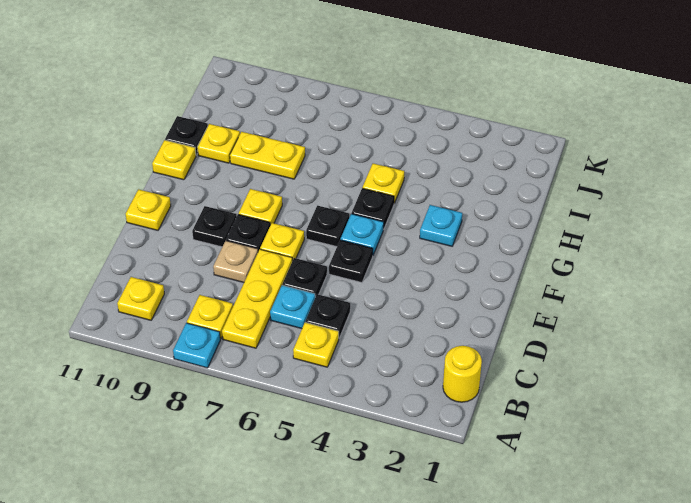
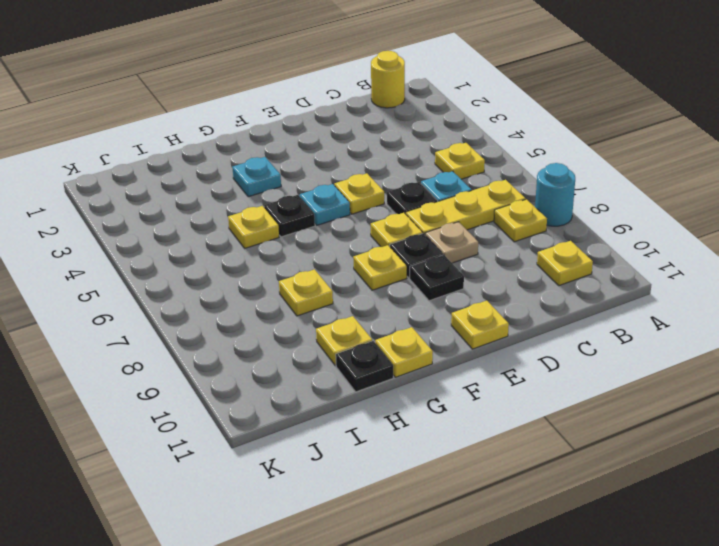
cyan 1x1 plate [173,323,220,368] -> cyan 1x1 round brick [535,163,575,226]
black 1x1 plate [305,294,350,338] -> none
black 1x1 plate [329,240,373,283] -> yellow 1x1 plate [334,173,384,214]
black 1x1 plate [306,205,349,247] -> none
yellow 1x2 plate [230,132,305,179] -> yellow 1x1 plate [279,269,333,316]

